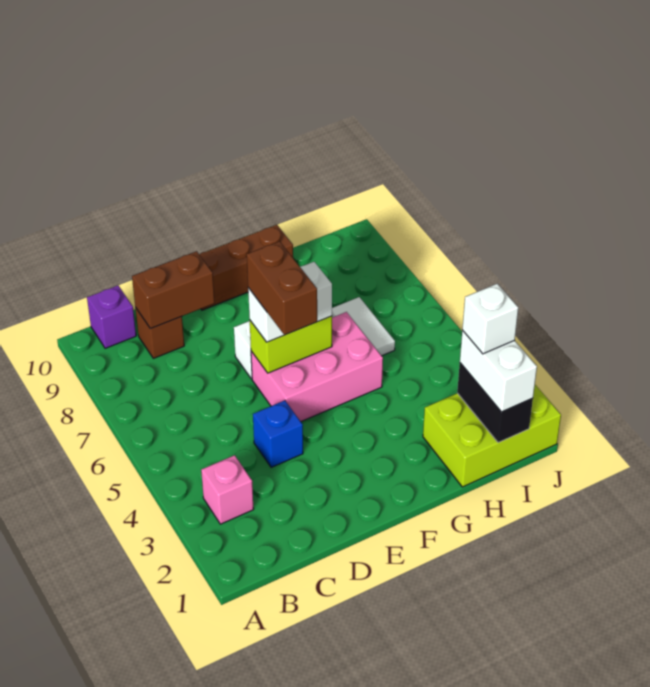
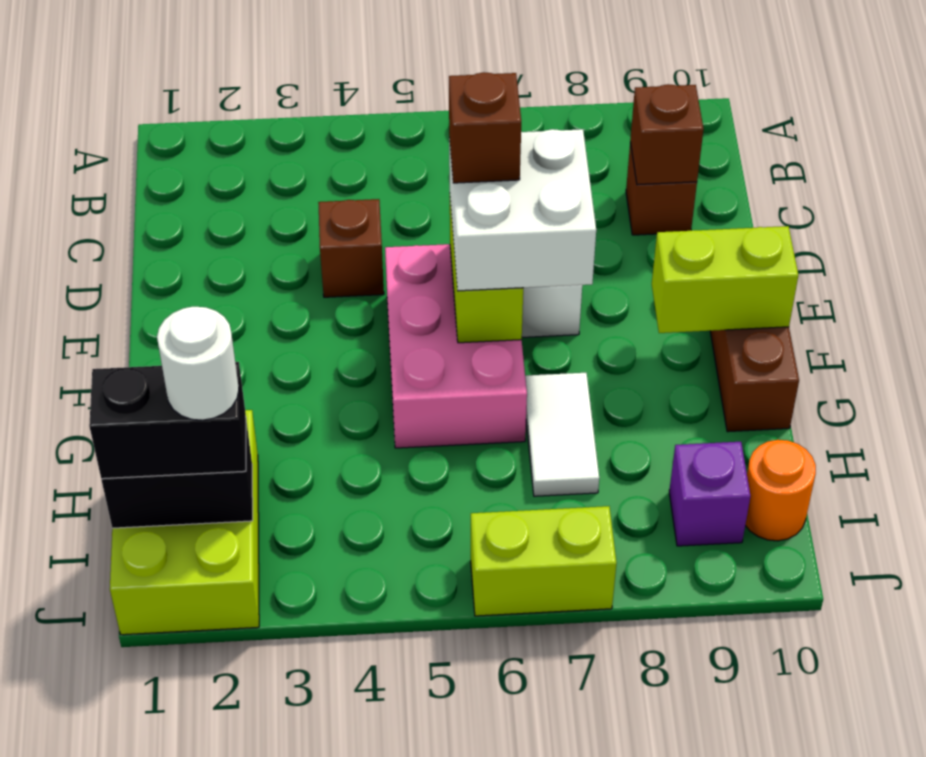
pink 1x1 brick [201,455,254,524] -> none
purple 1x1 brick [87,285,136,348] -> purple 1x1 brick moved to [669,442,751,546]
brown 1x2 brick [132,251,215,329] -> brown 1x1 brick [630,84,704,185]
blue 1x1 brick [253,400,303,467] -> brown 1x1 brick [318,199,384,297]
brown 1x2 brick [247,241,317,335] -> brown 1x1 brick [449,72,521,183]
white 1x2 brick [248,262,332,342] -> white 2x2 brick [449,129,596,291]
none -> lime 1x2 brick [652,226,798,333]
white 1x2 tile [332,297,395,356] -> white 1x2 tile turned to [525,373,599,496]
white 1x2 brick [460,330,537,412] -> black 1x2 brick [89,362,246,479]
white 1x1 brick [462,284,518,354] -> white 1x1 round brick [157,307,239,420]
none -> orange 1x1 round brick [745,440,816,541]
none -> lime 1x2 brick [471,506,617,616]

